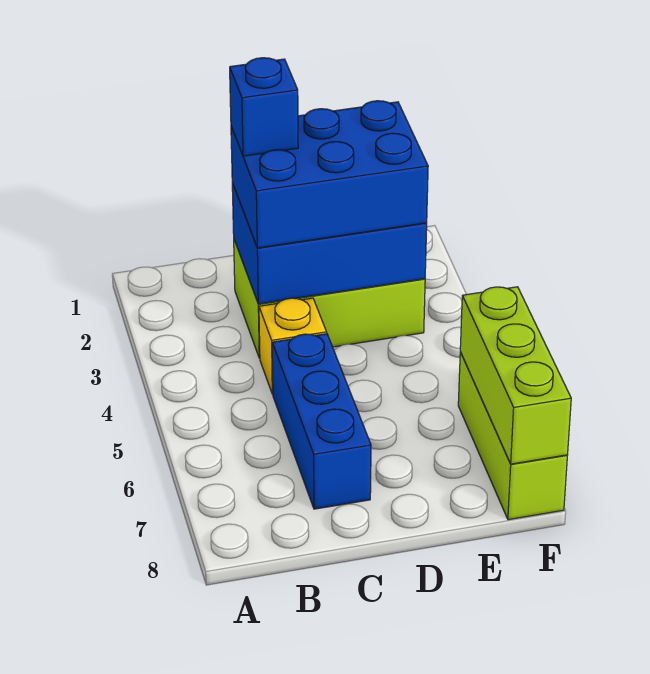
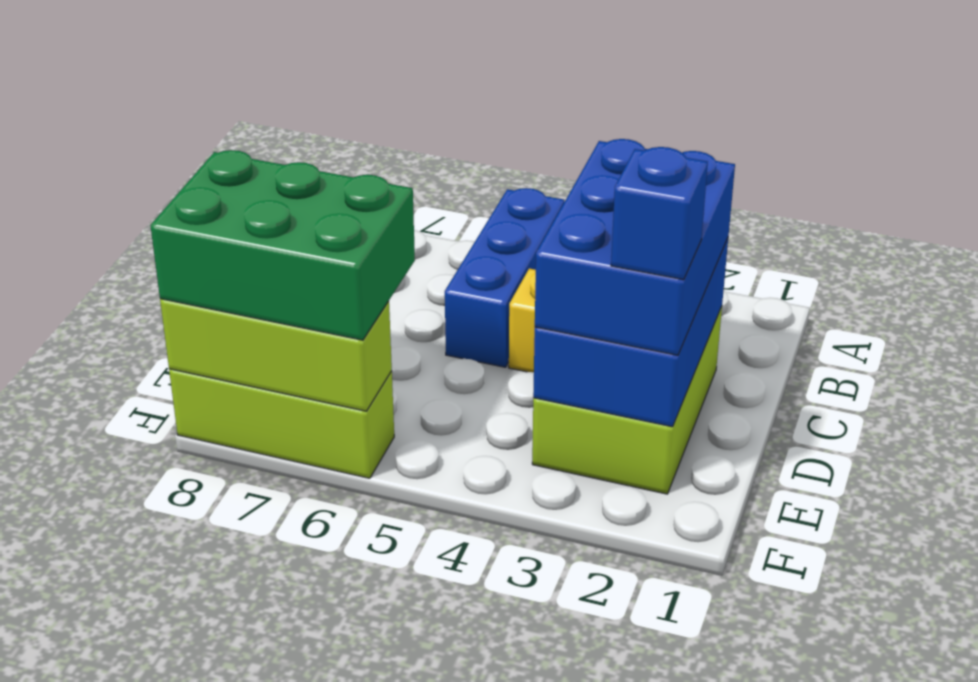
blue 1x1 brick [230,58,298,156] -> blue 1x1 brick moved to [611,147,708,280]
blue 1x3 brick [272,334,371,509] -> blue 1x3 brick turned to [445,188,564,367]
none -> green 2x3 brick [150,150,415,340]

